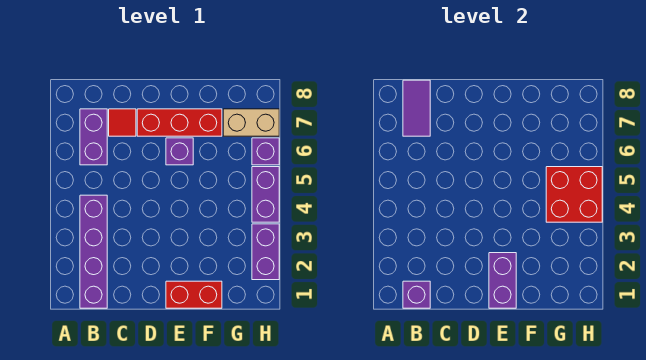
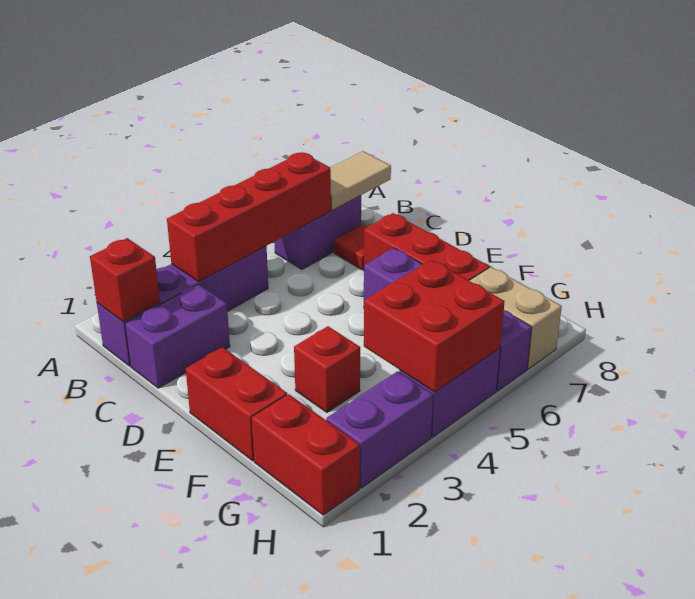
purple 1x1 brick [403,281,430,308] -> red 1x1 brick [90,238,160,322]
none -> red 1x4 brick [167,153,331,282]
purple 1x2 tile [403,80,430,136] -> tan 1x2 tile [330,151,391,210]
purple 1x2 brick [489,253,516,308] -> purple 1x2 brick moved to [125,284,230,388]
none -> red 1x1 brick [294,326,360,412]
none -> red 1x2 brick [252,394,360,515]

